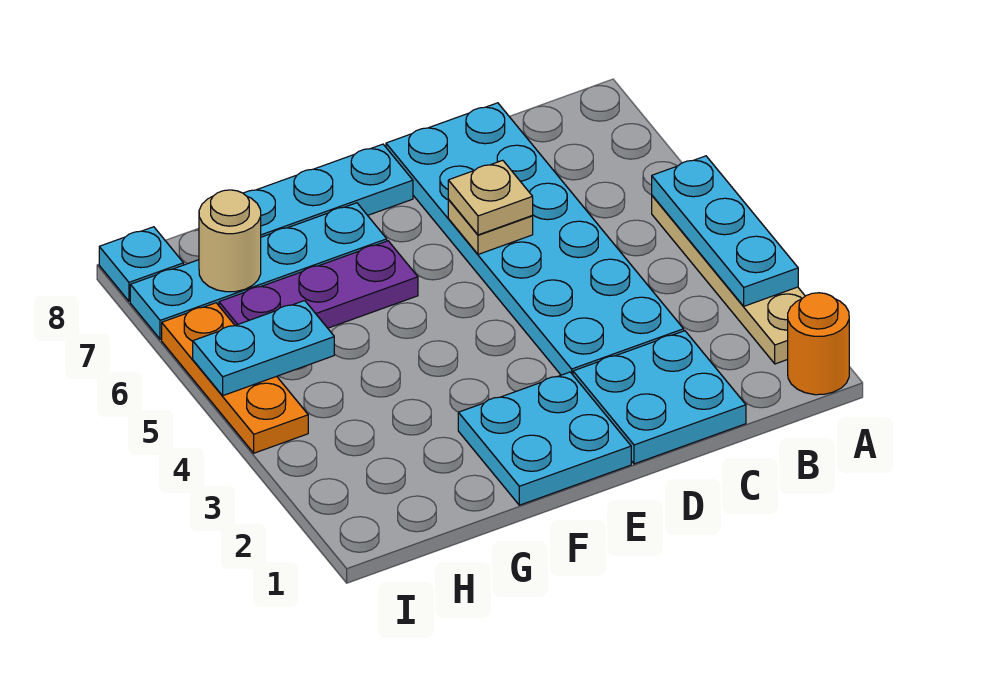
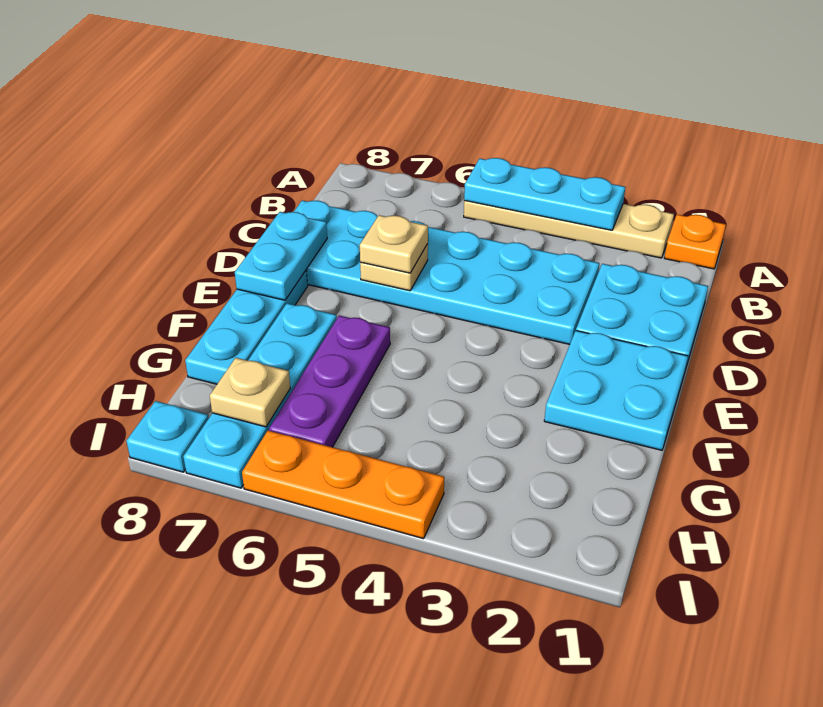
orange 1x1 round brick [788,293,849,395] -> orange 1x1 plate [664,215,726,269]
cyan 1x2 plate [193,301,334,396] -> cyan 1x2 plate moved to [235,212,327,300]
tan 1x1 round brick [199,190,261,292] -> tan 1x1 plate [210,358,290,427]

